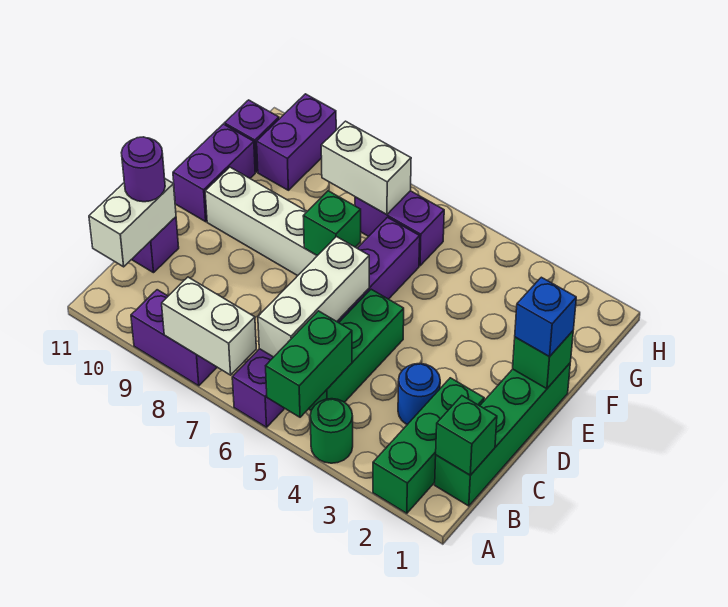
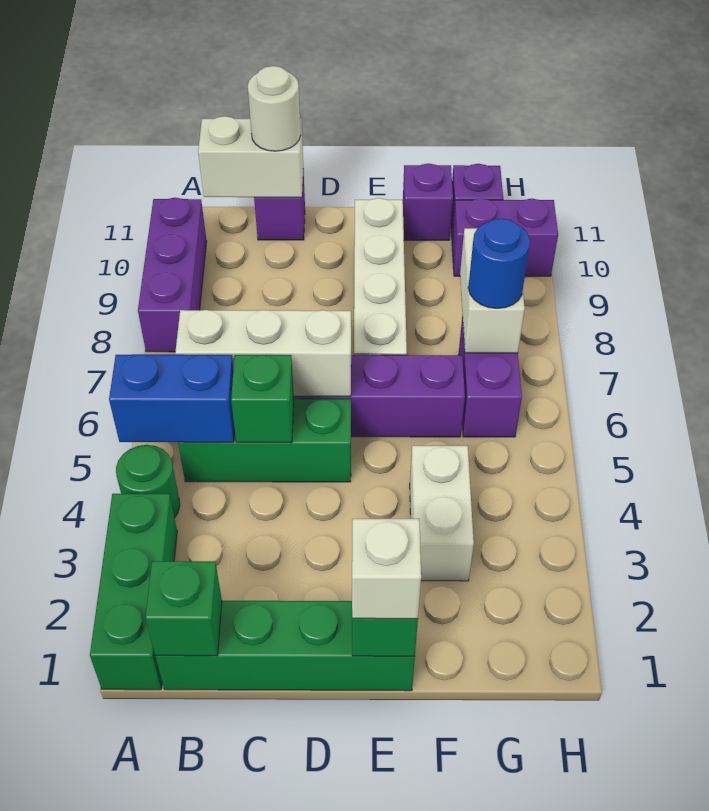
green 1x3 brick [373,378,484,513] -> green 1x3 brick turned to [90,494,177,690]
green 1x2 brick [266,311,352,417] -> blue 1x2 brick [109,354,235,442]
white 1x2 brick [162,277,256,375] -> white 1x2 brick moved to [410,446,474,581]
purple 1x2 brick [131,290,217,386] -> purple 1x3 brick [138,198,207,352]
blue 1x1 round brick [398,364,440,425] -> blue 1x1 round brick moved to [468,218,530,308]
purple 1x1 round brick [121,137,165,202] -> white 1x1 round brick [248,66,301,151]
blue 1x1 brick [515,277,576,357] -> white 1x1 brick [352,519,421,619]
green 1x1 brick [303,191,361,256] -> green 1x1 brick moved to [231,355,294,443]
purple 1x2 brick [173,124,255,222] -> purple 1x1 brick [403,163,453,240]

